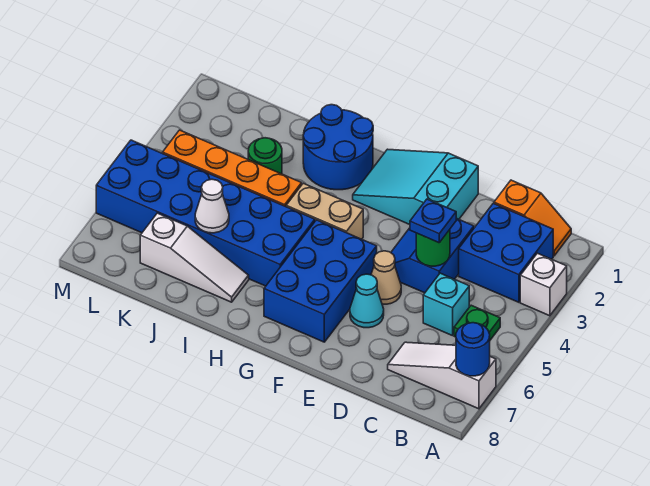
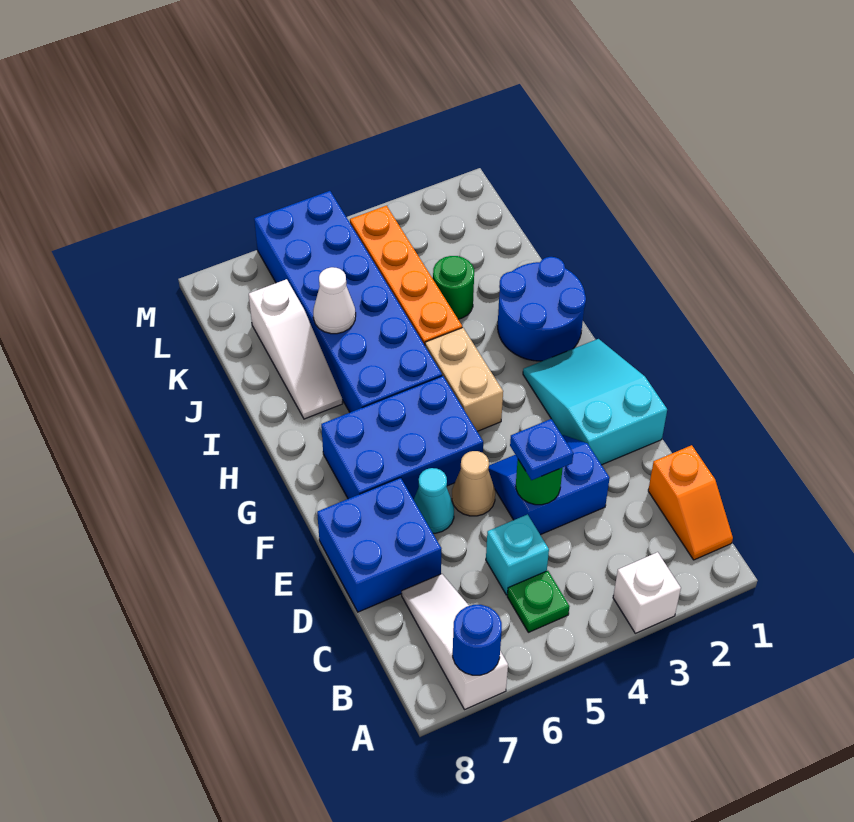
blue 2x2 brick [459,203,553,302] -> blue 2x2 brick moved to [317,478,441,612]

